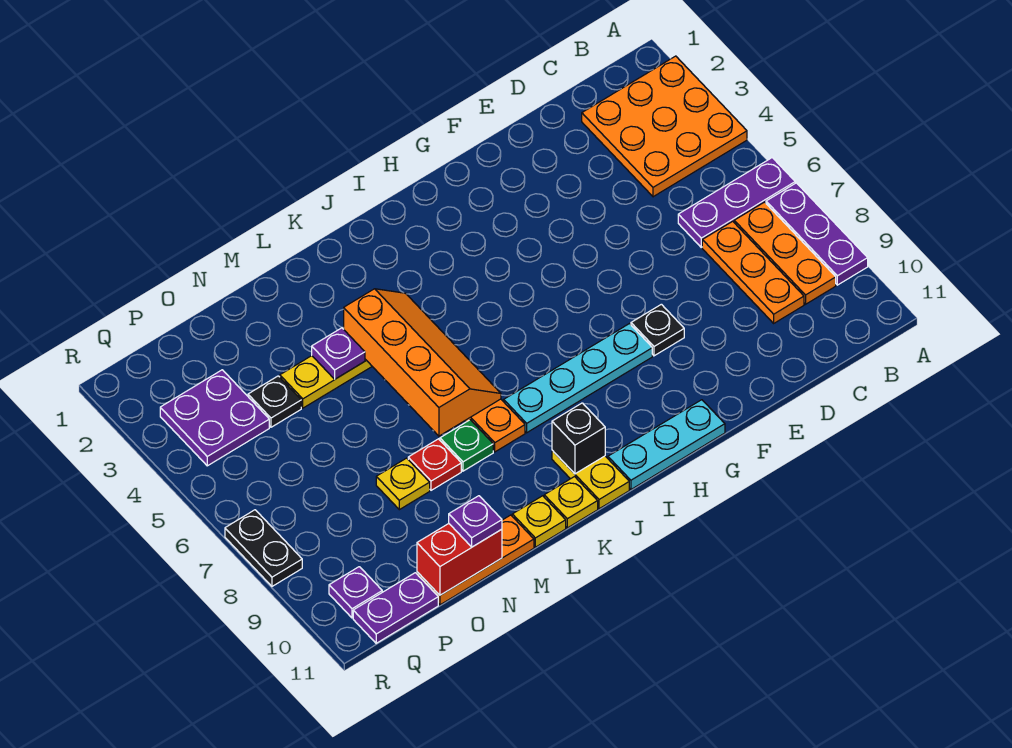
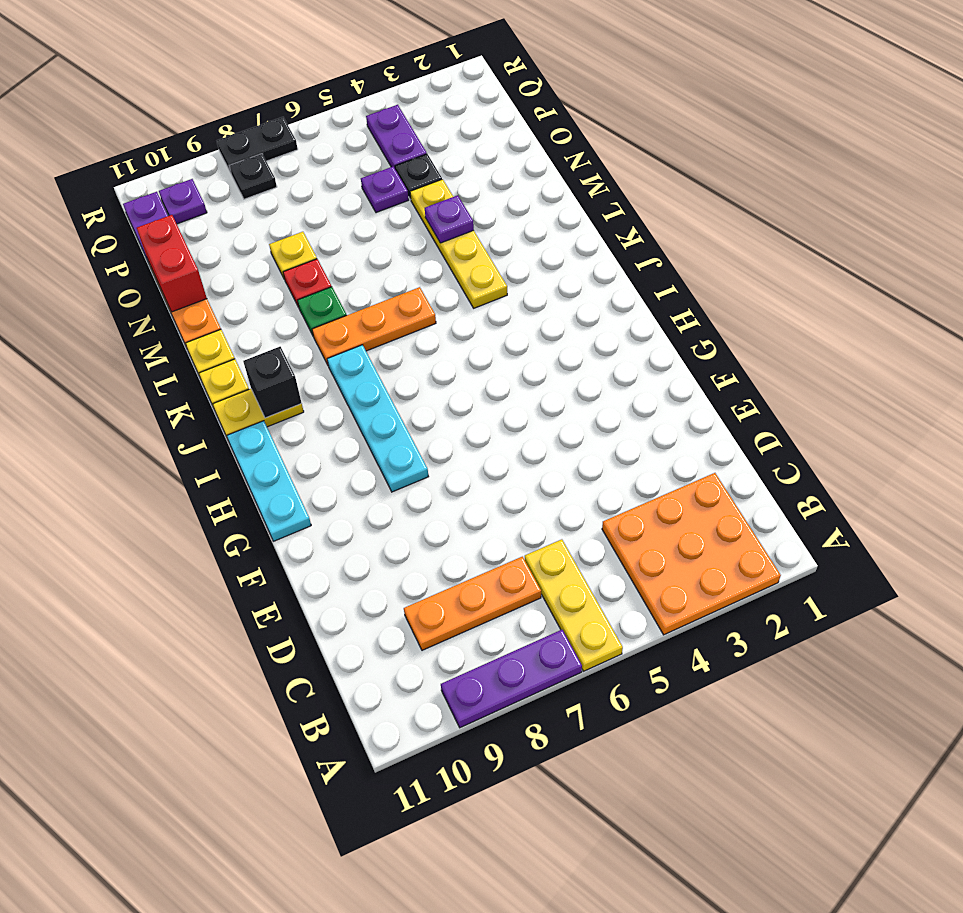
purple 1x3 plate [678,158,795,247] -> yellow 1x3 plate [525,539,623,671]
orange 1x3 plate [734,202,836,304] -> none
black 1x1 plate [631,304,684,356] -> black 1x1 plate moved to [229,154,277,199]
orange 2x4 slope [344,289,501,436] -> none
purple 1x1 plate [449,496,502,547] -> purple 1x1 plate moved to [361,167,409,213]
purple 2x2 plate [160,370,269,466] -> purple 1x2 plate [366,105,427,168]

